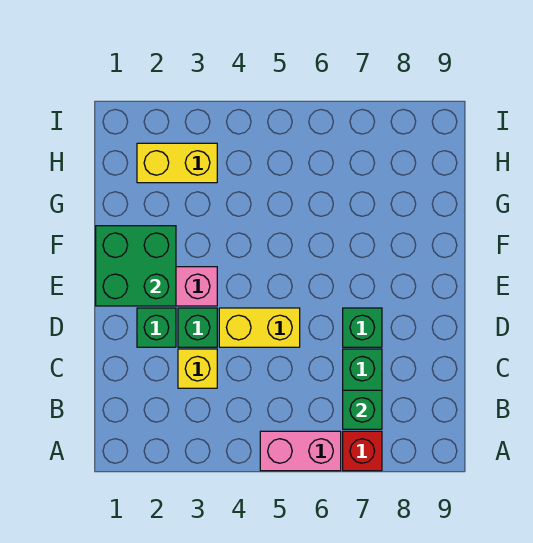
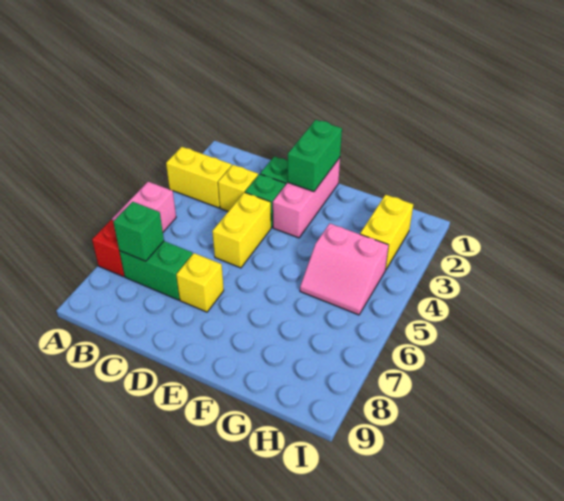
none -> yellow 1x2 brick [166,147,232,208]
green 1x1 brick [343,308,382,347] -> yellow 1x1 brick [176,253,224,312]
green 2x2 brick [96,226,176,306] -> green 1x2 brick [288,120,342,192]
none -> pink 2x2 slope [300,224,389,315]

